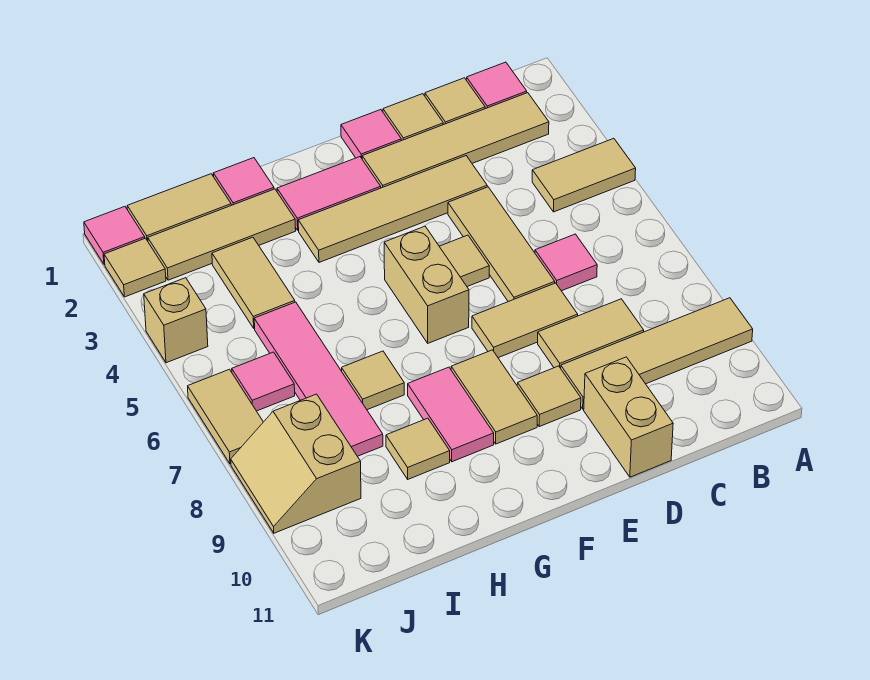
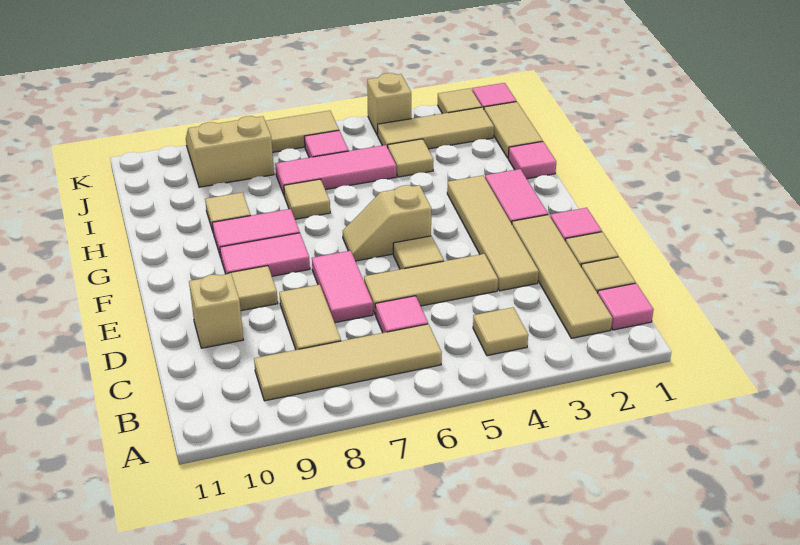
tan 1x2 tile [532,138,636,212] -> tan 1x1 tile [473,307,528,356]
tan 1x4 tile [561,298,753,409] -> tan 1x4 tile turned to [254,324,442,401]
tan 1x2 tile [472,283,578,358] -> pink 1x2 tile [312,251,373,323]
tan 1x2 brick [584,357,673,477] -> tan 1x1 brick [189,273,243,348]
tan 1x2 brick [384,226,469,343] -> tan 1x2 slope [343,185,431,261]
tan 1x2 tile [451,350,537,444] -> pink 1x2 tile [220,233,310,276]
tan 1x3 tile [148,189,296,280] -> tan 1x3 tile turned to [378,107,494,149]
tan 1x2 tile [212,237,295,328] -> tan 1x1 tile [388,139,433,177]
pink 1x4 tile [254,302,383,456] -> pink 1x3 tile [275,145,396,196]

